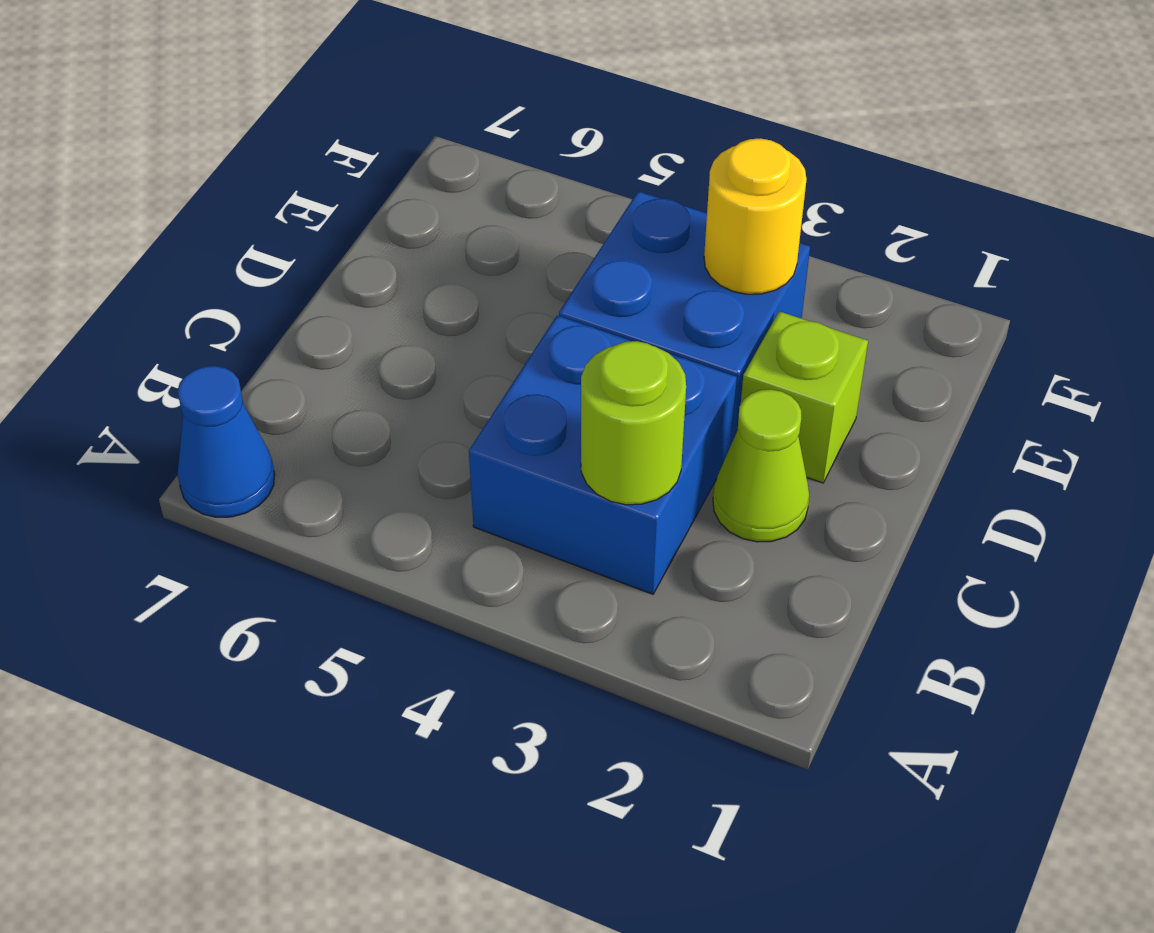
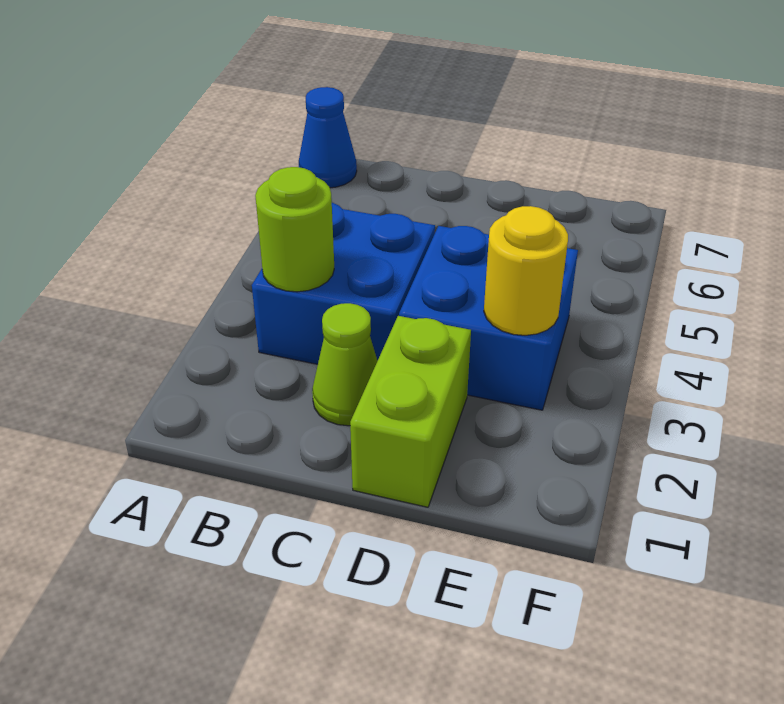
lime 1x1 brick [741,311,868,483] -> lime 1x2 brick [350,316,471,507]

